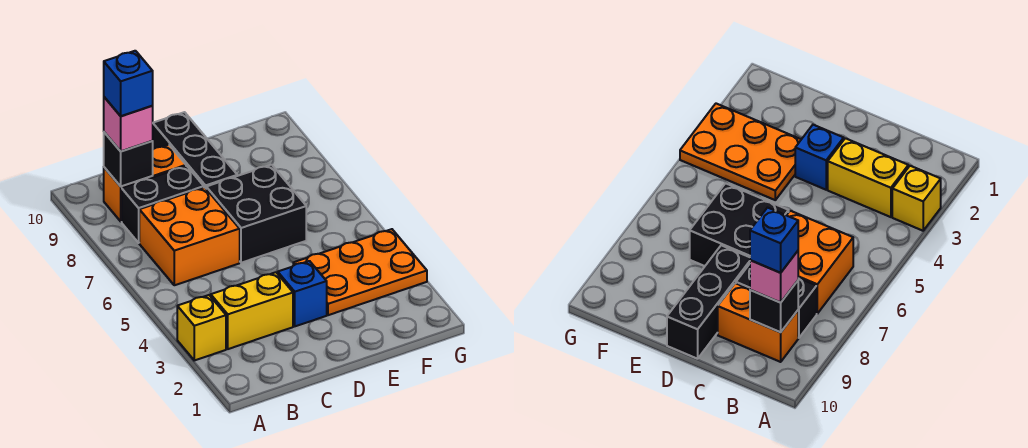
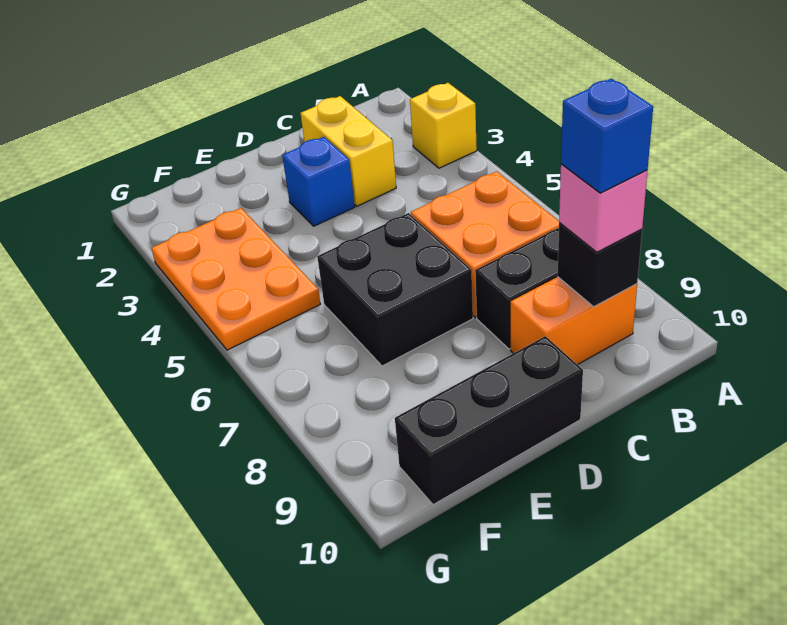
yellow 1x2 brick [211,272,293,349] -> yellow 1x2 brick turned to [300,96,396,206]
black 1x3 brick [153,112,237,188] -> black 1x3 brick turned to [395,336,583,505]
orange 2x3 plate [293,229,427,315] -> orange 2x3 plate turned to [151,208,320,350]

